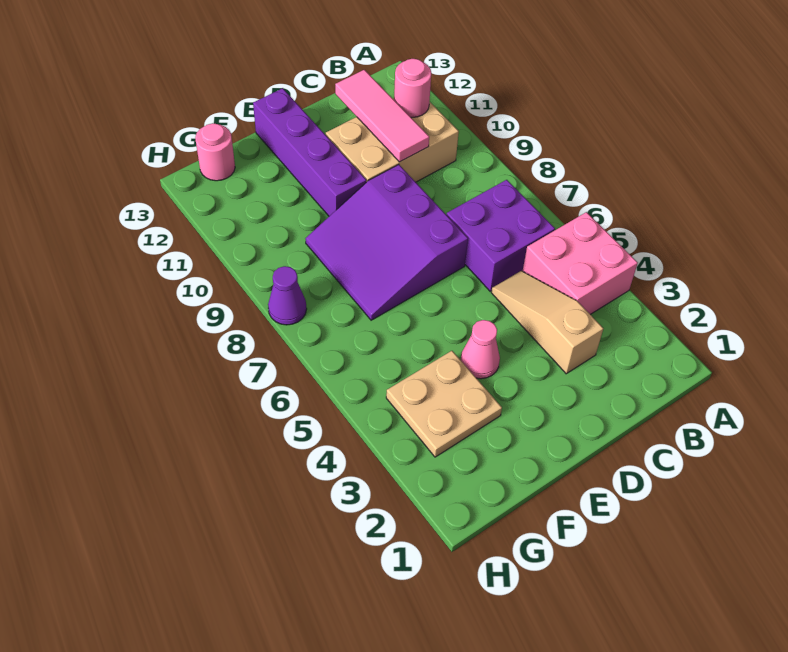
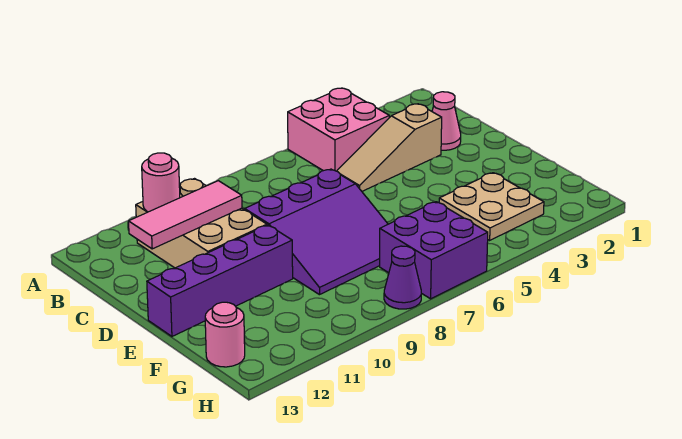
purple 2x2 brick [447,180,555,291] -> purple 2x2 brick moved to [380,202,488,299]
pink 1x1 cone [461,320,500,379] -> pink 1x1 cone moved to [432,92,461,150]

